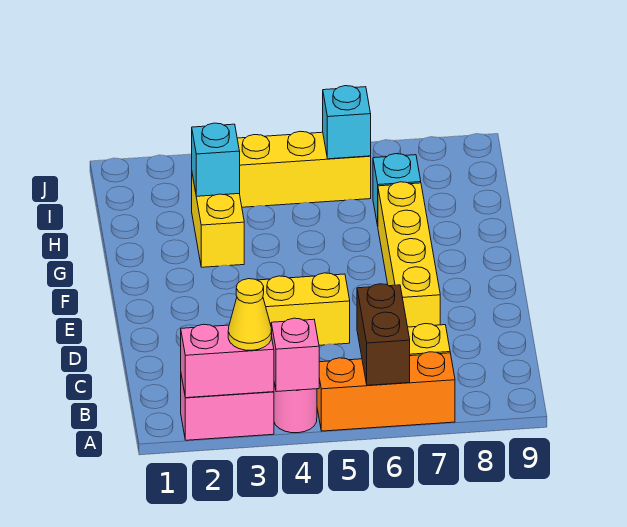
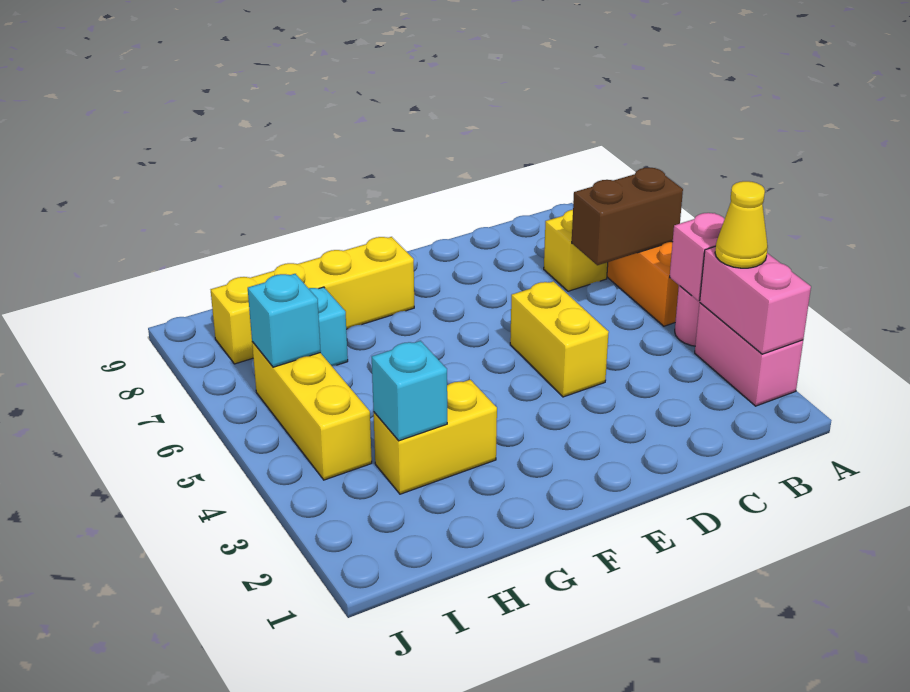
yellow 1x4 brick [378,182,440,327] -> yellow 1x4 brick moved to [211,237,414,364]

